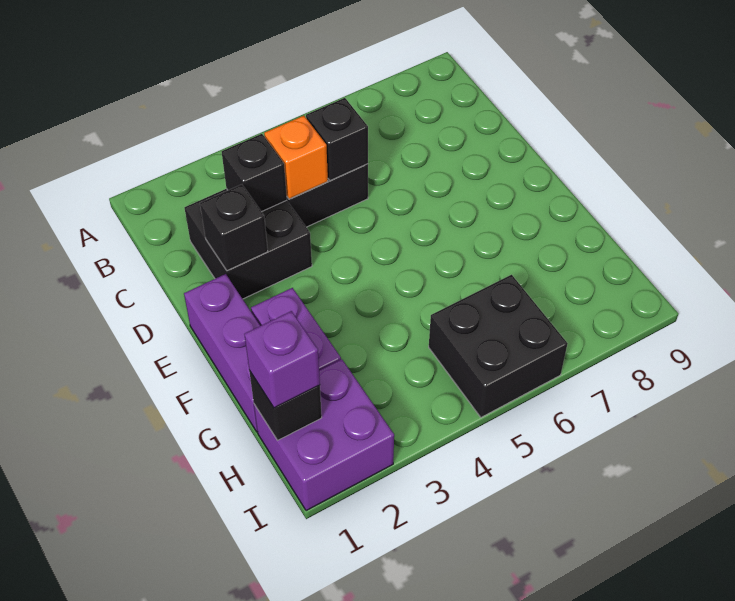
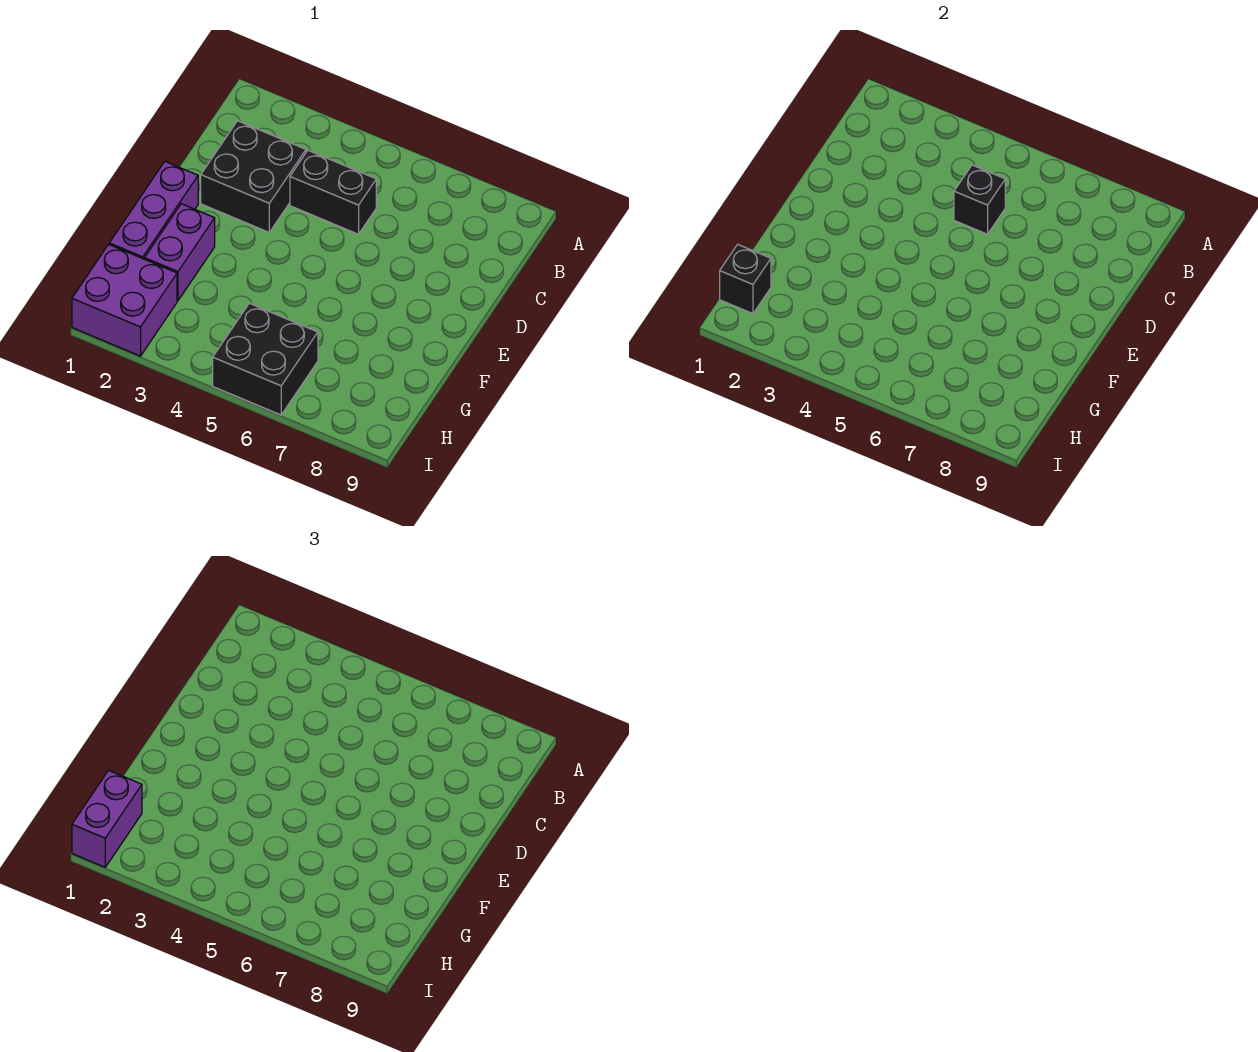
black 1x1 brick [222,134,287,212] -> none
orange 1x1 brick [264,116,328,199] -> none
black 1x1 brick [200,184,268,270] -> none
purple 1x1 brick [244,311,320,408] -> purple 1x2 brick [72,770,142,867]

